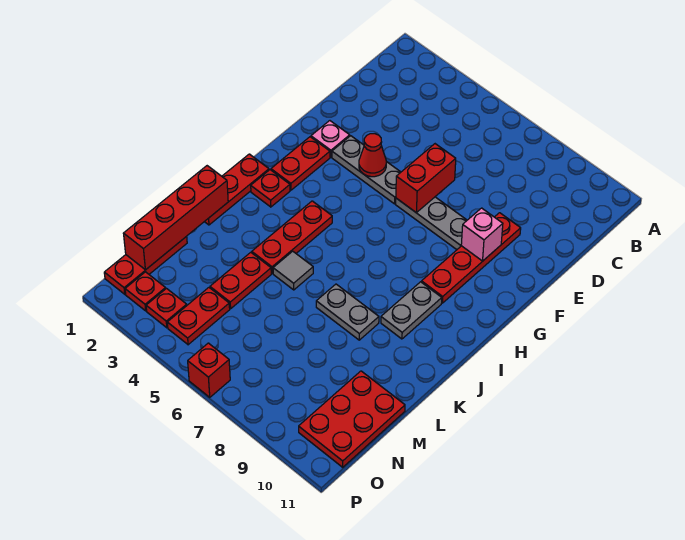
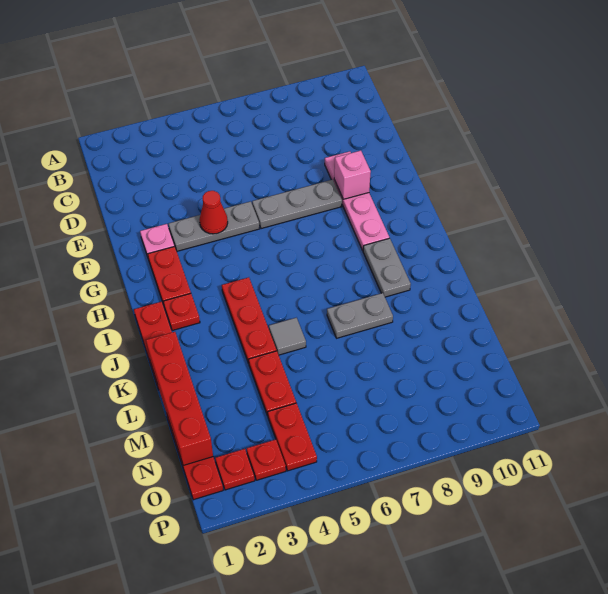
red 1x2 brick [396,144,456,212] -> none
red 1x4 plate [422,213,521,303] -> pink 1x4 plate [325,151,389,250]
red 2x3 plate [299,371,405,467] -> none
red 1x1 brick [188,343,230,397] -> none

